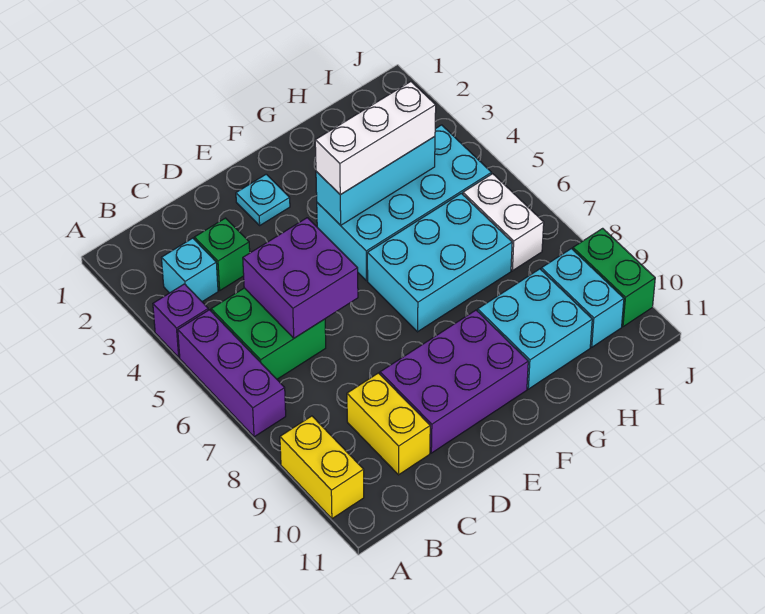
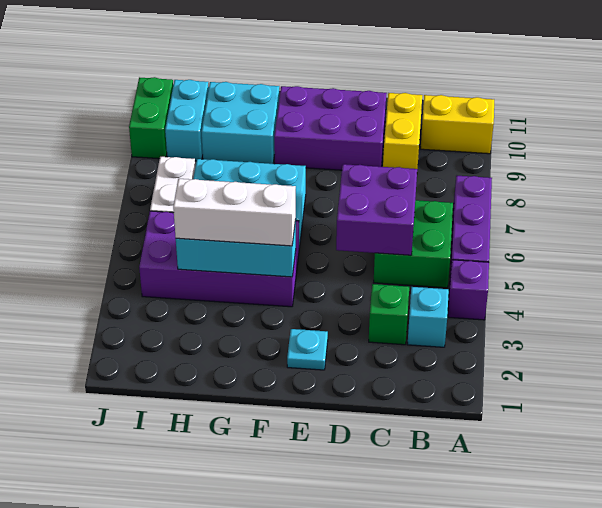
yellow 1x2 brick [280,416,364,519] -> yellow 1x2 brick turned to [421,95,494,154]
cyan 2x4 brick [317,125,491,281] -> purple 2x4 brick [139,211,299,307]

